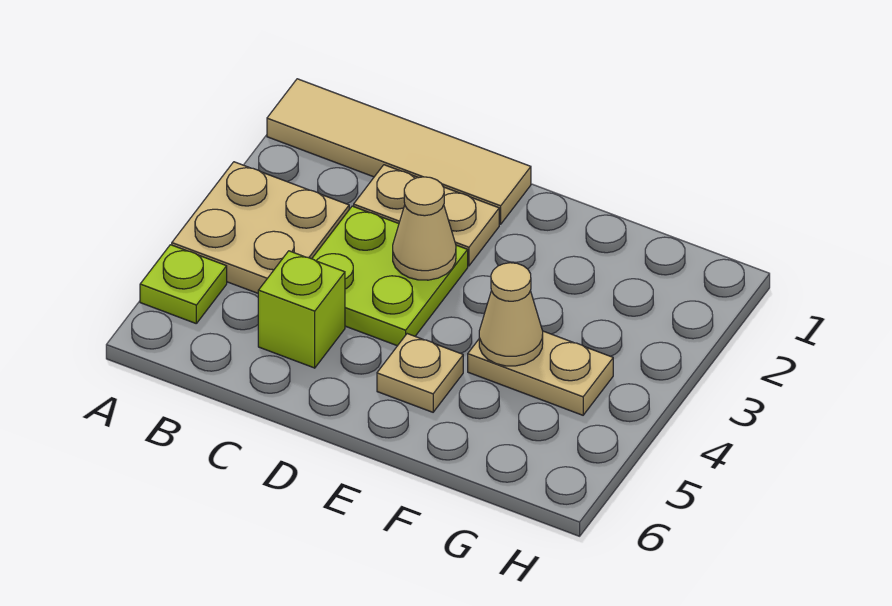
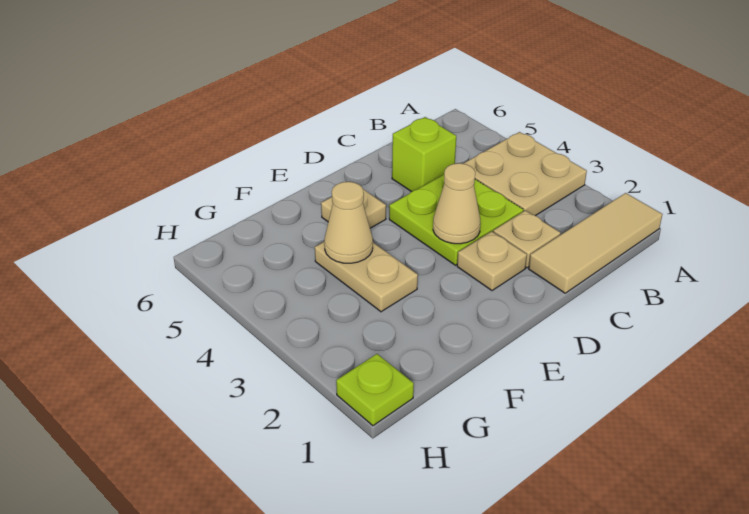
tan 1x4 tile [267,79,531,224] -> tan 1x3 tile [529,193,662,293]
lime 1x1 plate [140,245,227,323] -> lime 1x1 plate moved to [336,354,414,426]
tan 1x2 plate [468,331,613,415] -> tan 1x2 plate turned to [315,242,418,312]

